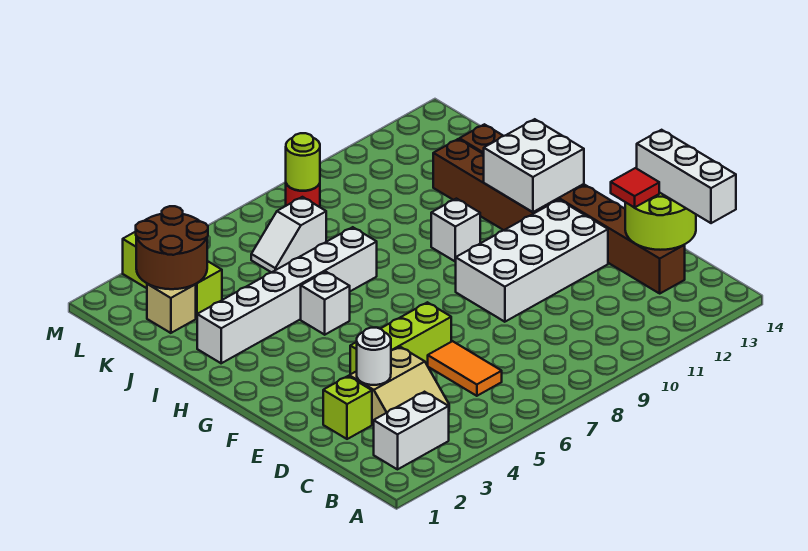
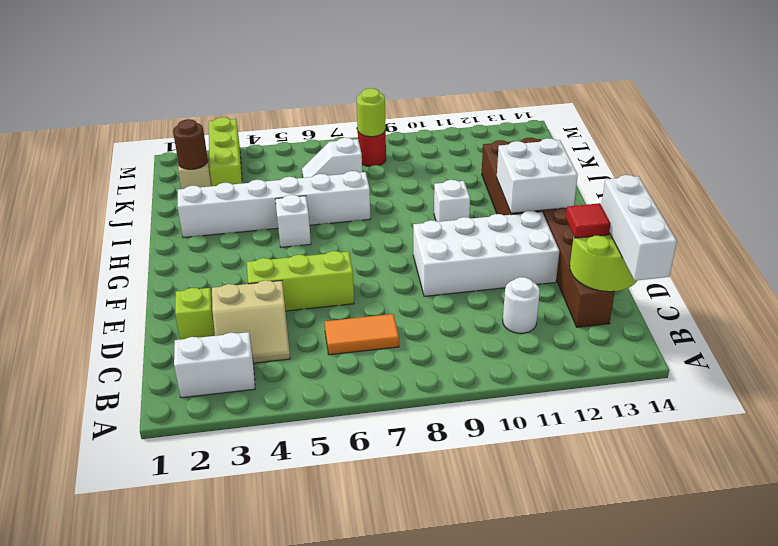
orange 1x2 tile [427,341,502,396] -> orange 1x2 tile turned to [325,314,399,355]
white 1x1 round brick [357,328,391,385] -> white 1x1 round brick moved to [503,277,540,333]
brown 2x2 round brick [136,206,208,289] -> brown 1x1 round brick [173,119,208,169]

